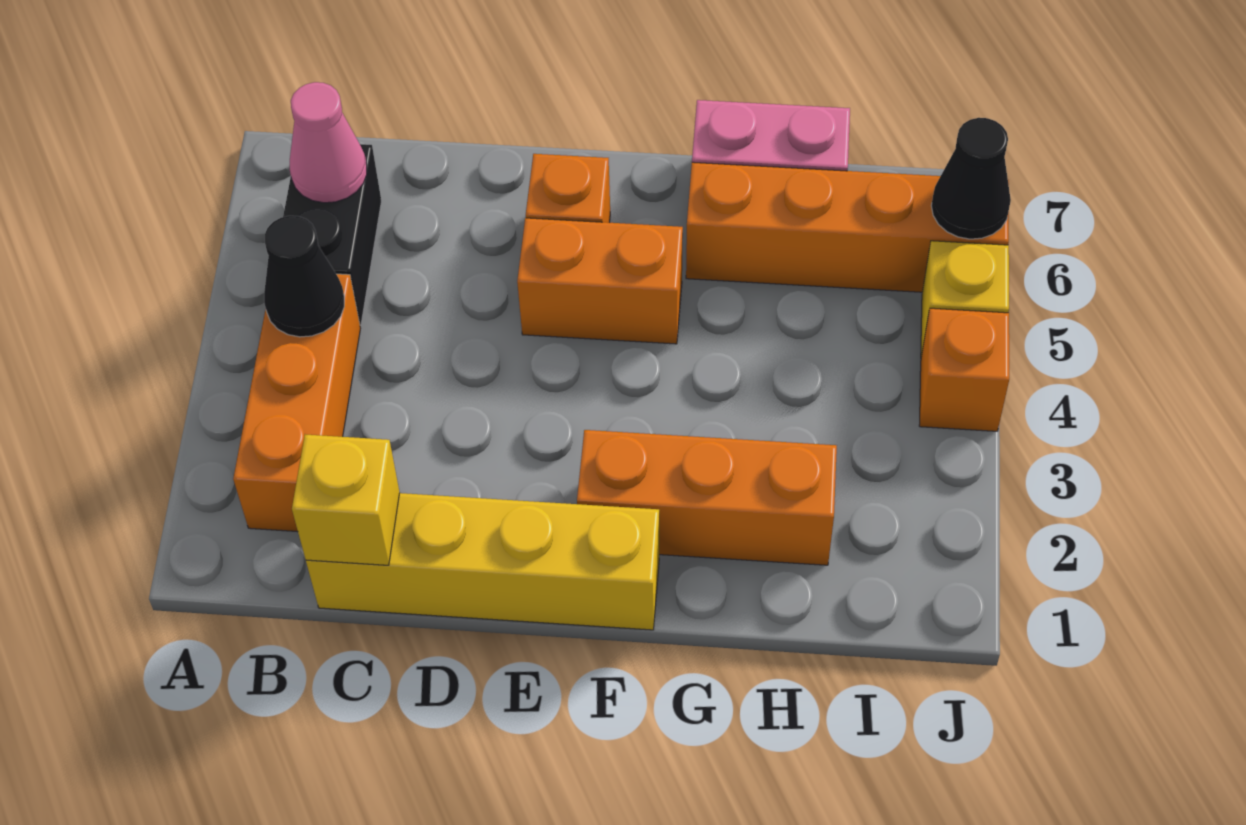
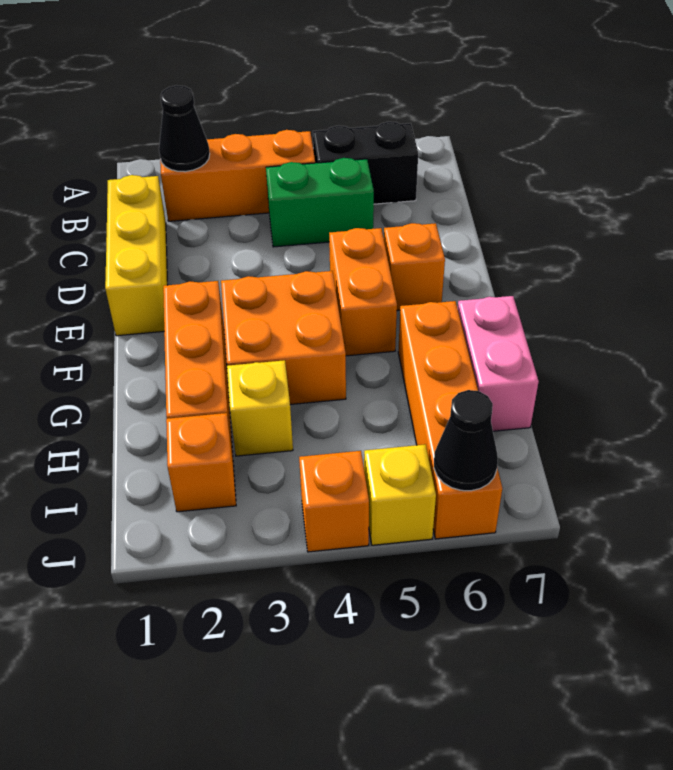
black 1x1 cone [264,216,344,337] -> black 1x1 cone moved to [159,85,210,172]
pink 1x1 cone [290,82,367,203] -> none
yellow 1x4 brick [306,493,659,630] -> yellow 1x3 brick [105,175,168,336]
yellow 1x1 brick [292,434,400,565] -> yellow 1x1 brick moved to [227,360,293,456]
none -> green 1x2 brick [266,158,374,247]
none -> orange 2x2 brick [221,271,346,404]
none -> orange 1x1 brick [166,413,236,512]

